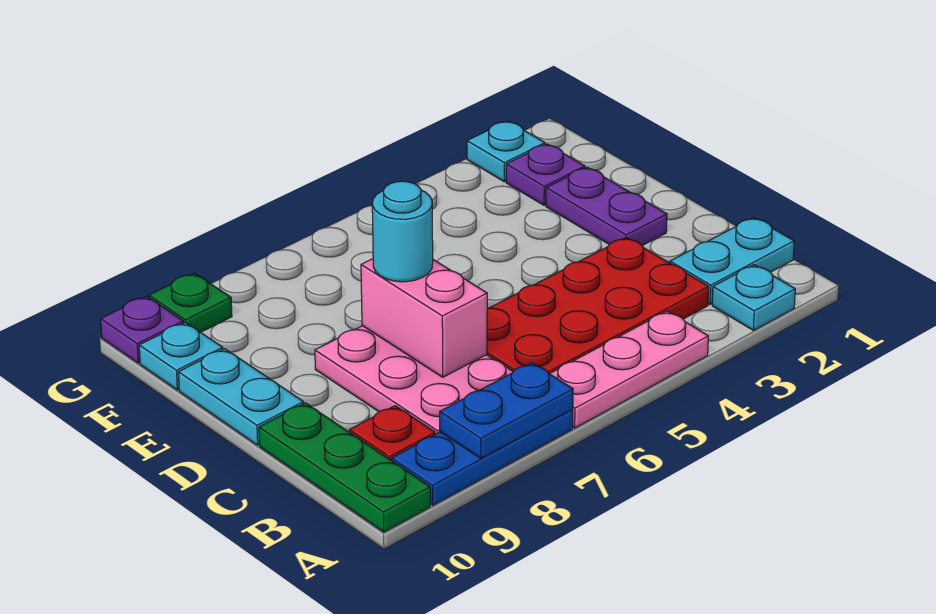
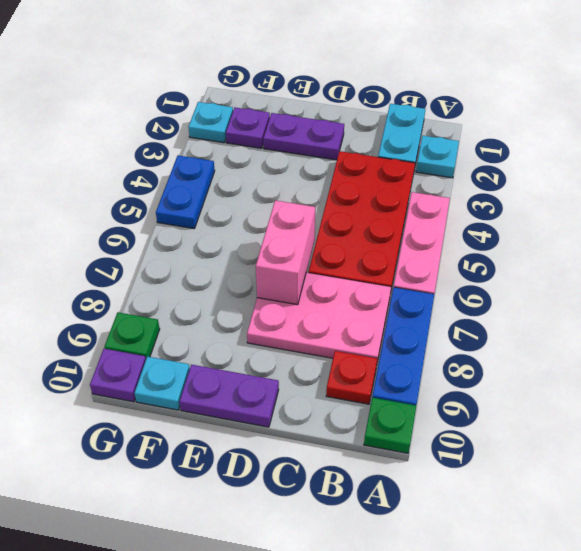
blue 1x2 plate [440,363,573,458] -> blue 1x2 plate moved to [156,155,215,229]
green 1x3 plate [259,403,430,532] -> green 1x1 plate [364,398,416,453]
pink 1x2 brick [361,259,487,377] -> pink 1x2 brick turned to [256,200,315,305]
cyan 1x1 round brick [372,181,433,282] -> none
cyan 1x2 plate [178,349,304,445] -> purple 1x2 plate [179,365,279,427]

